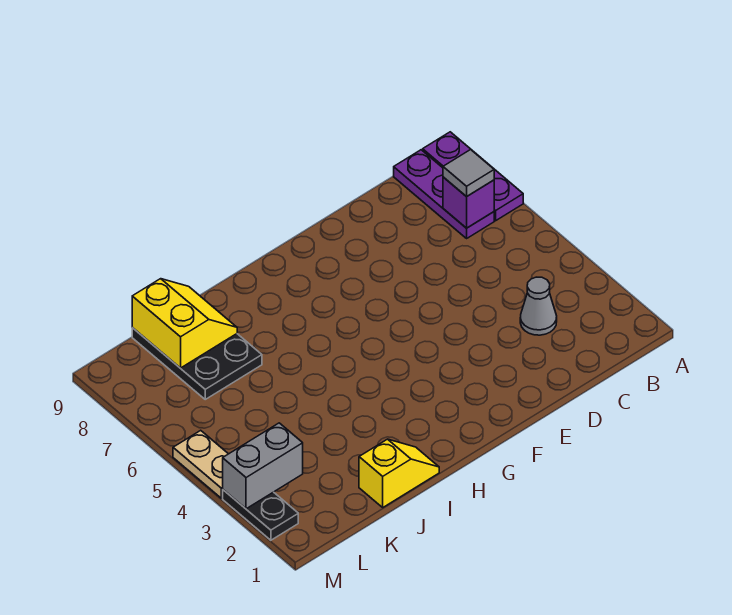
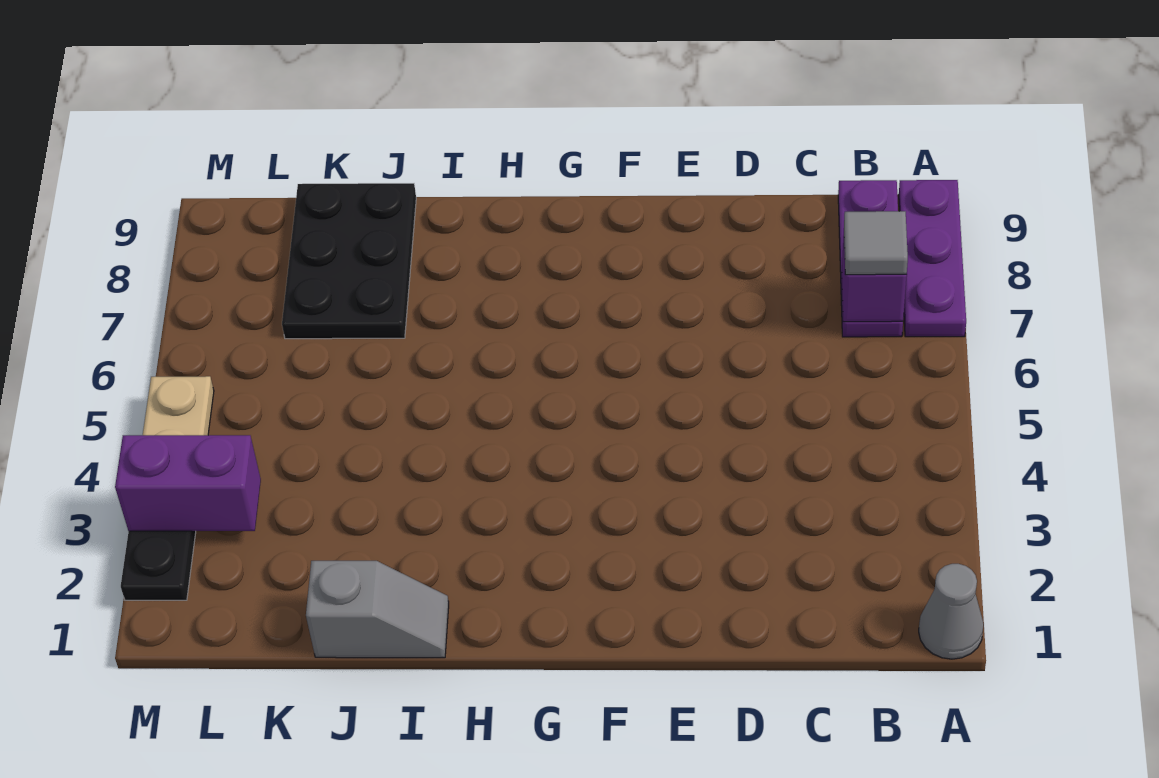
grey 1x1 cone [520,277,557,335] -> grey 1x1 cone moved to [919,564,984,659]
yellow 1x2 slope [359,439,439,507] -> grey 1x2 slope [306,561,449,658]
yellow 2x2 slope [132,279,237,368] -> none
grey 1x2 brick [223,423,303,509] -> purple 1x2 brick [115,435,261,531]

